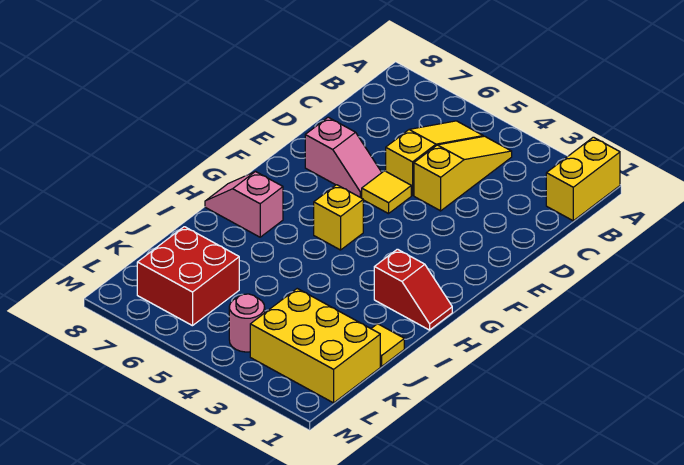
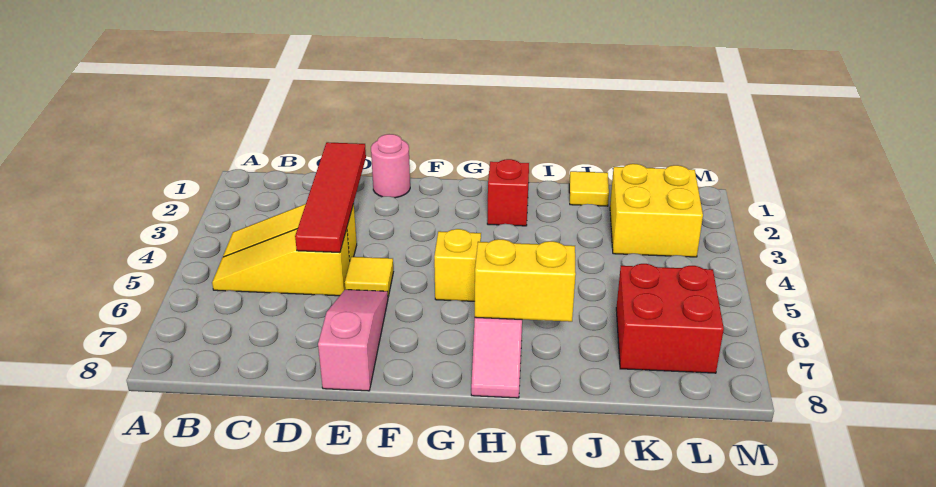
yellow 1x2 brick [546,137,620,221] -> yellow 1x2 brick moved to [475,239,576,322]
none -> red 1x4 tile [295,142,366,252]
pink 1x2 slope [305,117,382,198] -> pink 1x3 slope [318,290,388,391]
yellow 2x3 brick [250,289,380,403] -> yellow 2x2 brick [610,164,703,257]
pink 1x1 round brick [229,294,265,352] -> pink 1x1 round brick moved to [371,134,410,198]

